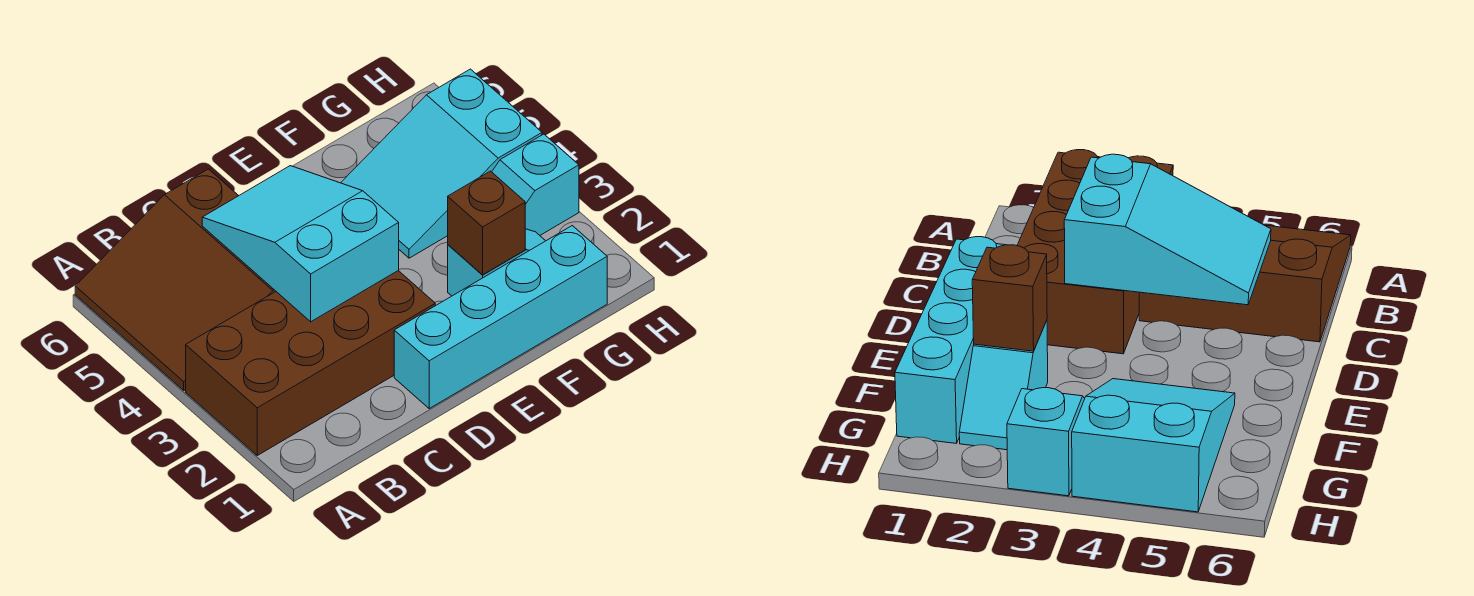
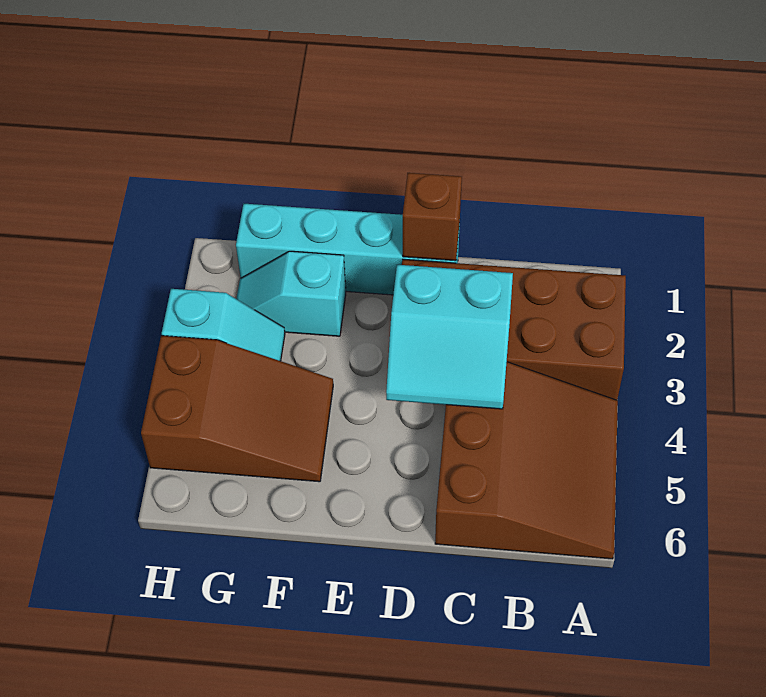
cyan 2x3 slope [202,166,399,322] -> cyan 2x2 slope [386,265,513,409]
brown 1x1 brick [448,171,525,275] -> brown 1x1 brick moved to [403,173,462,261]
cyan 2x3 slope [341,69,542,258] -> brown 2x3 slope [141,336,333,482]

